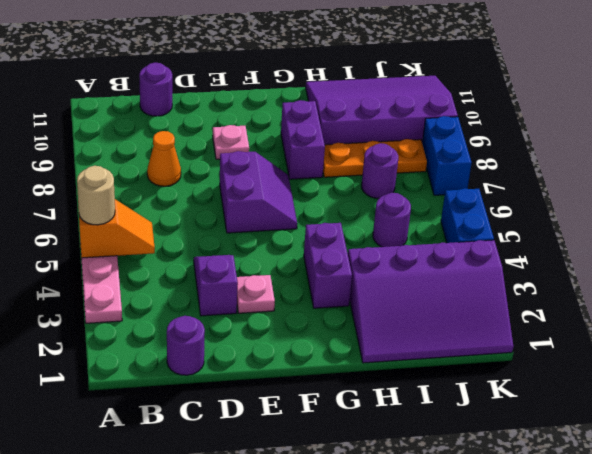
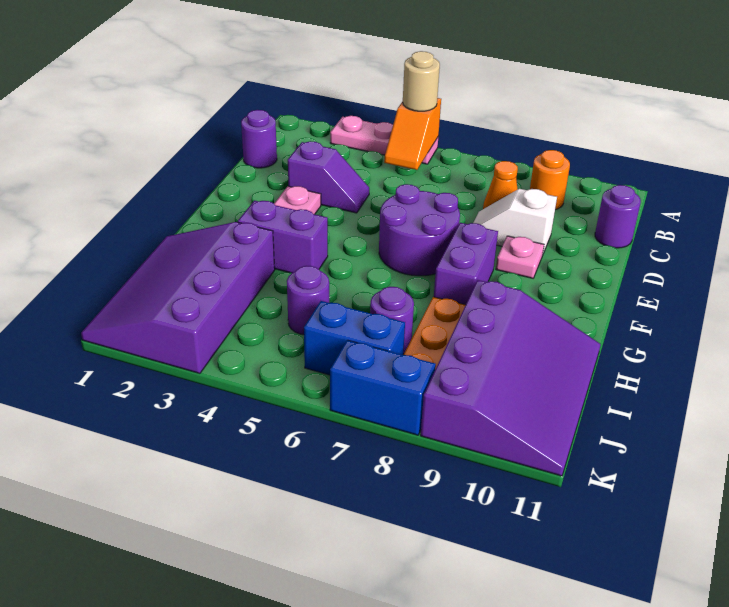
none -> orange 1x1 round brick [530,150,570,209]
none -> white 1x2 slope [473,189,557,254]
purple 2x2 slope [220,151,297,233] -> purple 2x2 round brick [379,184,460,276]
purple 1x2 brick [281,100,325,179] -> purple 1x2 brick turned to [434,223,498,305]
blue 1x2 brick [441,188,494,243] -> blue 1x2 brick moved to [304,301,405,375]

